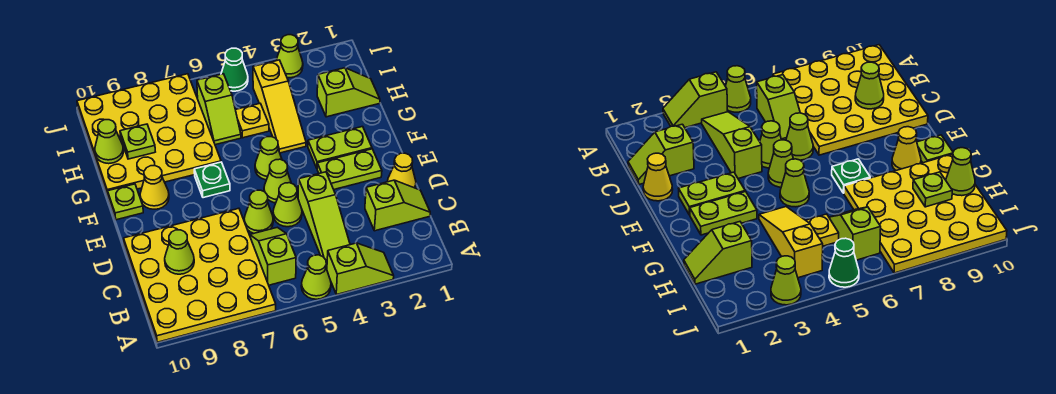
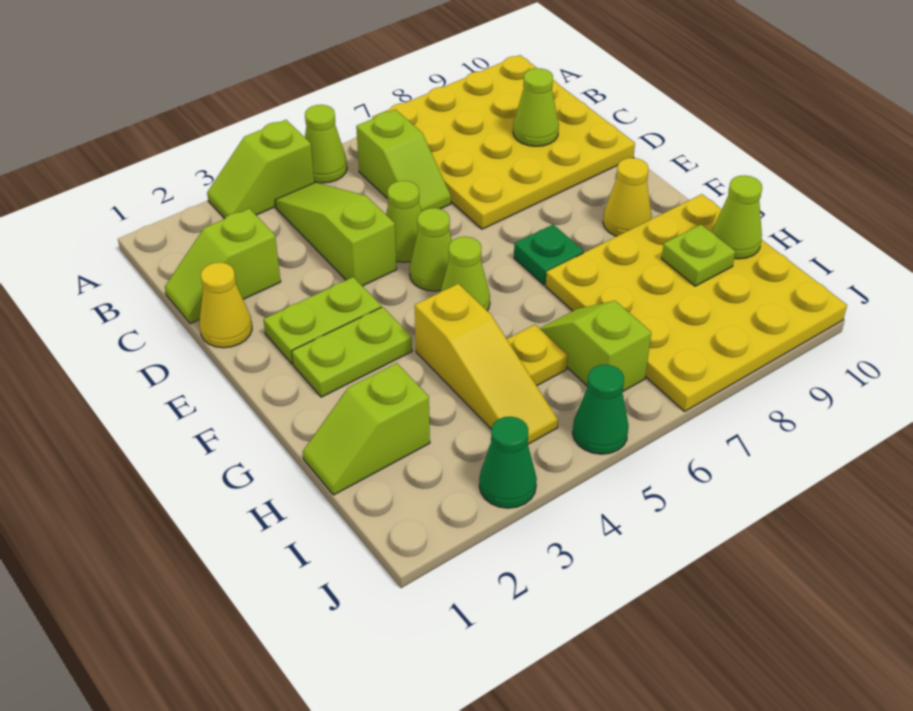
lime 1x1 cone [244,190,273,233] -> none
lime 1x1 plate [108,184,143,220] -> none
yellow 1x3 slope [253,60,306,153] -> yellow 1x3 slope turned to [415,284,558,444]
lime 1x1 cone [276,35,303,78] -> green 1x1 cone [479,417,537,508]

